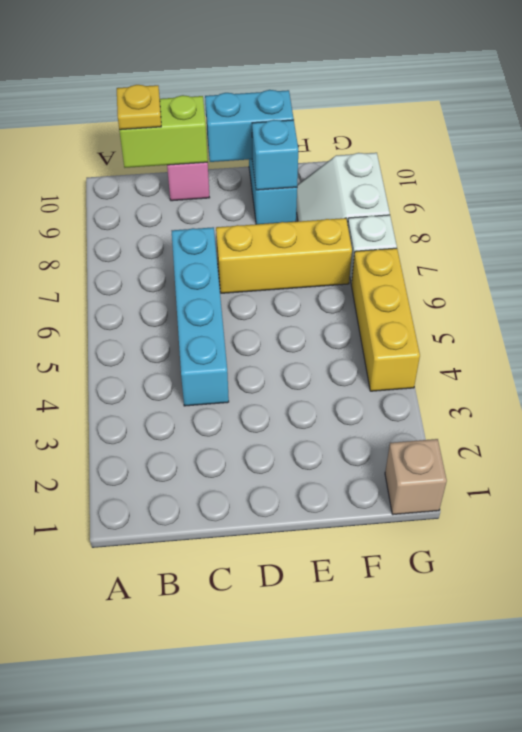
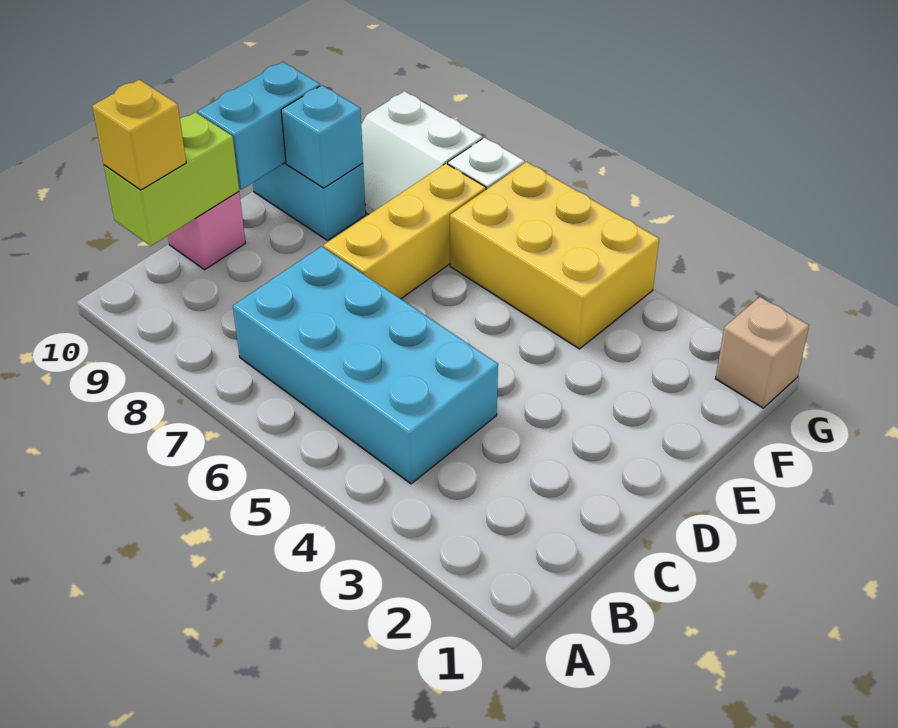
yellow 1x1 plate [117,85,161,130] -> yellow 1x1 brick [92,80,186,190]
cyan 1x4 brick [172,227,229,406] -> cyan 2x4 brick [233,246,498,484]
yellow 1x3 brick [351,248,420,391] -> yellow 2x3 brick [450,162,659,349]

